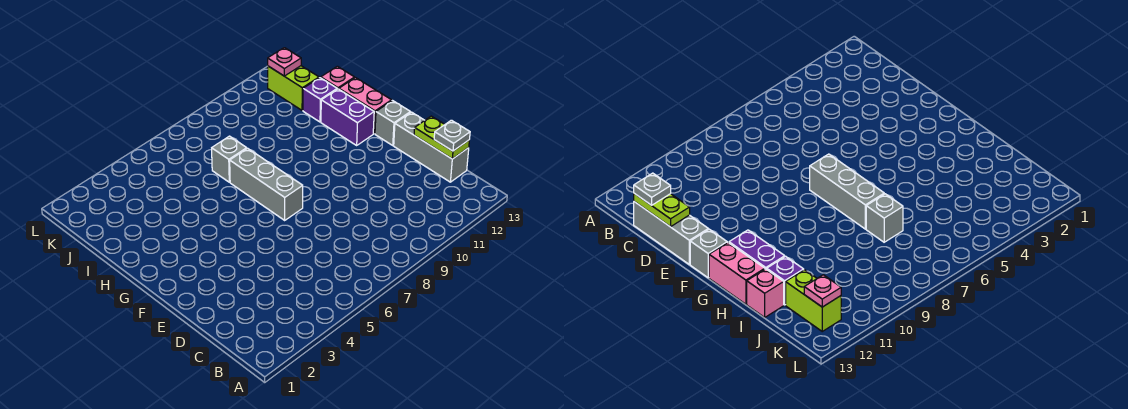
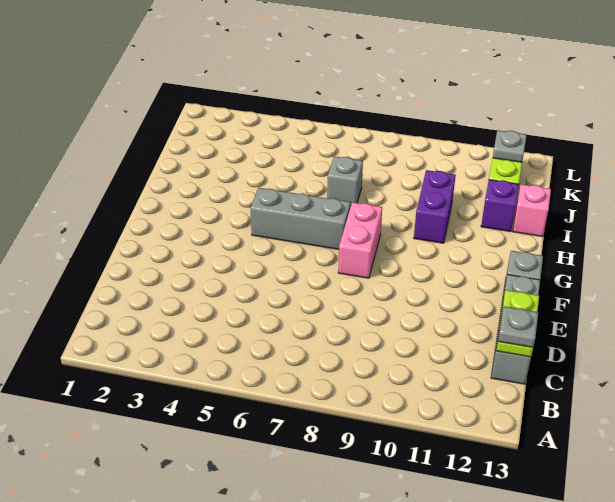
grey 1x3 brick [230,148,303,220] -> grey 1x3 brick turned to [250,188,351,249]
purple 1x2 brick [321,89,374,145] -> purple 1x2 brick moved to [414,170,456,243]
pink 1x2 brick [339,78,392,134] -> pink 1x2 brick moved to [338,202,382,278]
pink 1x1 plate [268,48,301,76] -> grey 1x1 plate [493,130,526,162]

